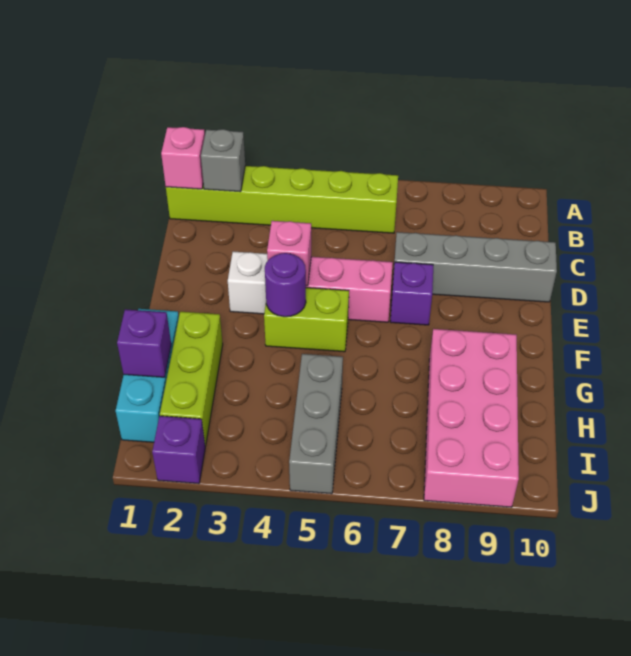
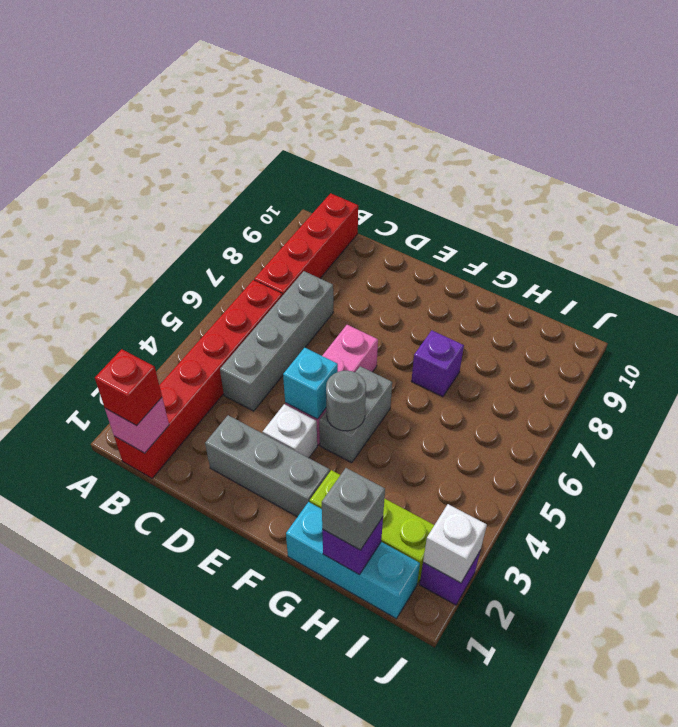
lime 1x6 brick [166,166,398,233] -> red 1x6 brick [114,280,282,478]
none -> red 1x1 brick [95,349,162,426]
grey 1x1 brick [201,129,245,192] -> grey 1x1 brick moved to [322,468,385,550]
none -> red 1x4 brick [254,193,358,296]
grey 1x4 brick [393,232,557,302] -> grey 1x4 brick moved to [220,271,333,411]
pink 1x1 brick [267,221,311,286] -> cyan 1x1 brick [283,348,338,419]
purple 1x1 brick [390,262,433,325] -> purple 1x1 brick moved to [411,330,464,397]
lime 1x2 brick [264,288,349,352] -> grey 1x2 brick [319,366,392,463]
purple 1x1 round brick [265,253,306,317] -> grey 1x1 round brick [326,371,366,431]
pink 2x4 brick [424,329,519,507] -> none
grey 1x3 brick [289,354,343,494] -> grey 1x3 brick moved to [205,415,330,517]
none -> white 1x1 brick [423,504,487,583]

